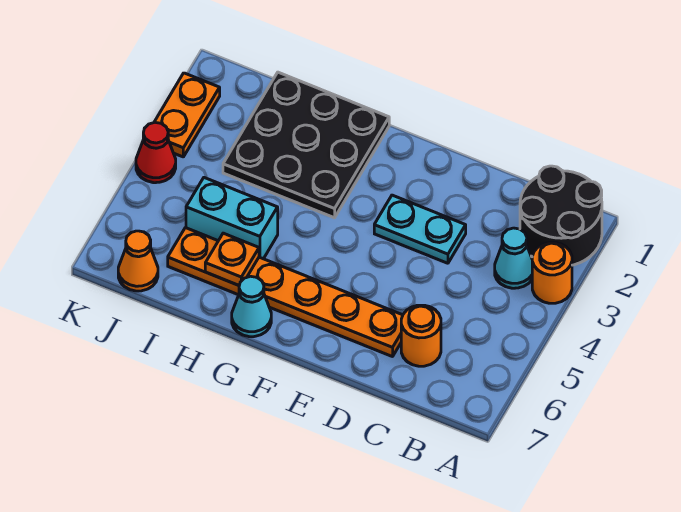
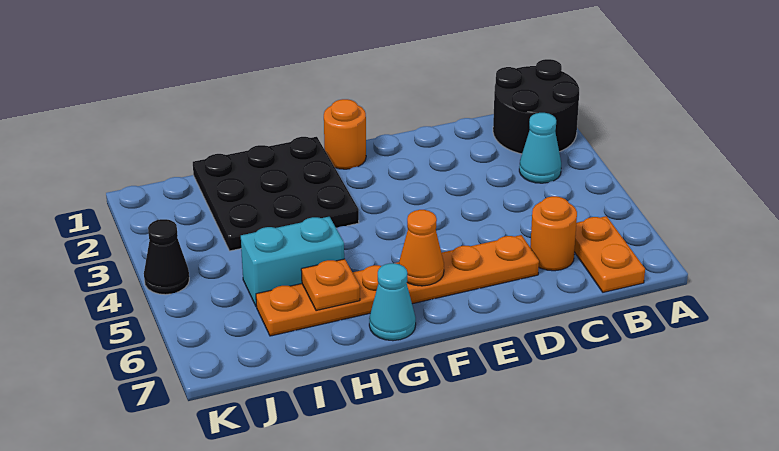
orange 1x1 round brick [532,242,572,303] -> orange 1x1 round brick moved to [324,99,366,169]
cyan 1x2 plate [374,195,466,263] -> none
orange 1x1 cone [118,231,158,291] -> orange 1x1 cone moved to [399,210,444,286]
orange 1x2 plate [154,73,220,157] -> orange 1x2 plate moved to [574,216,645,292]
red 1x1 cone [136,122,176,183] -> black 1x1 cone [144,219,189,295]

